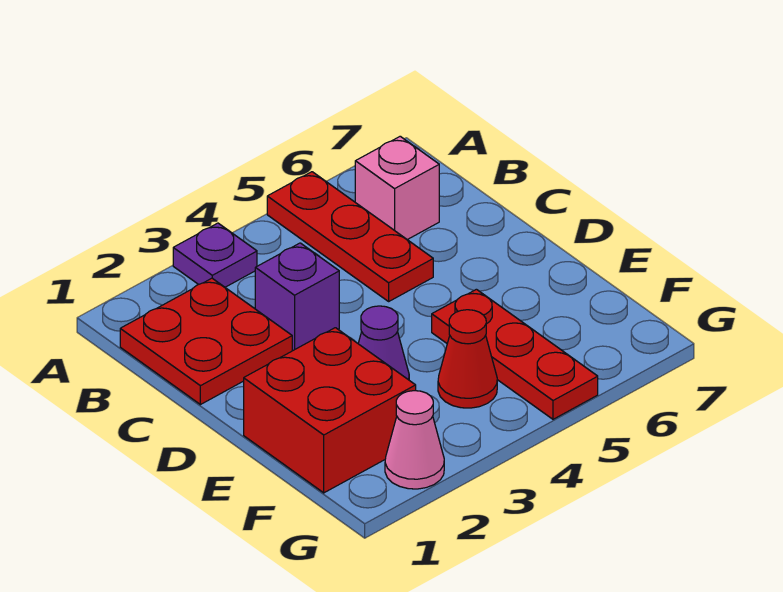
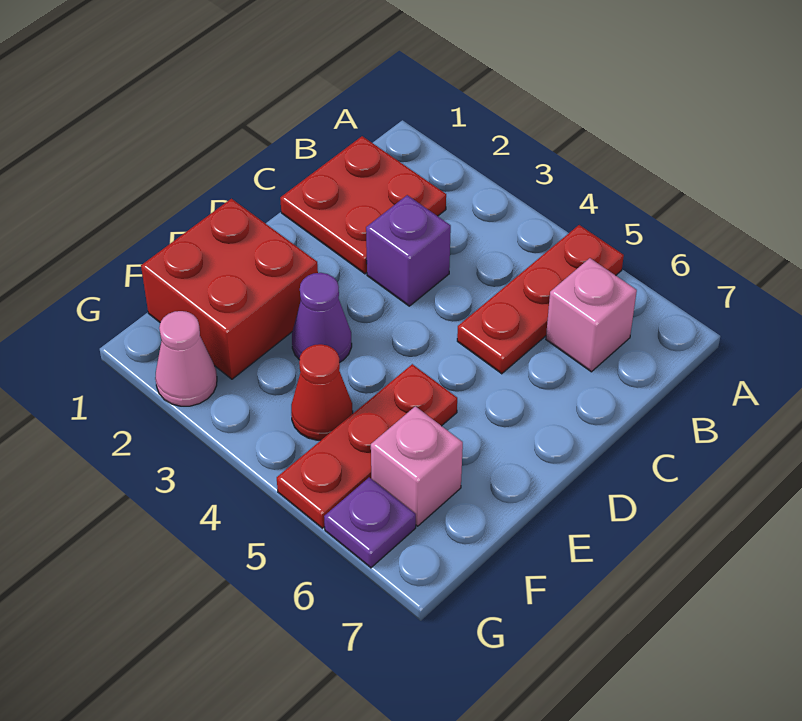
purple 1x1 plate [173,223,257,287] -> purple 1x1 plate moved to [324,478,416,568]
none -> pink 1x1 brick [371,406,463,526]

